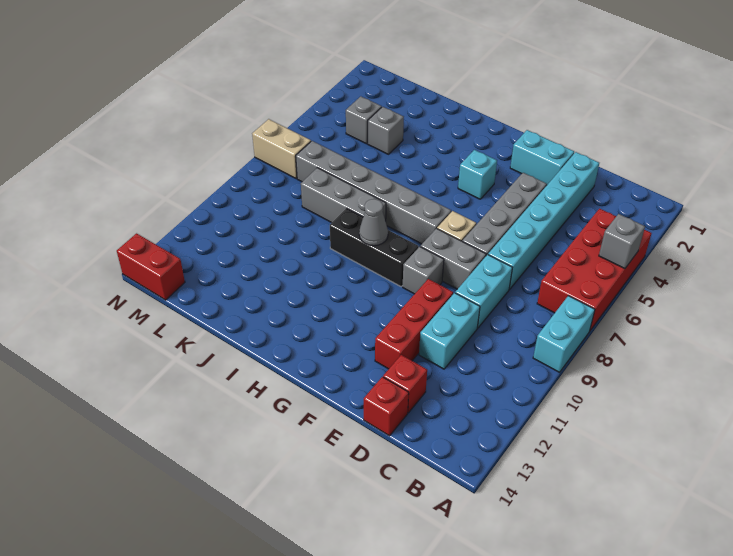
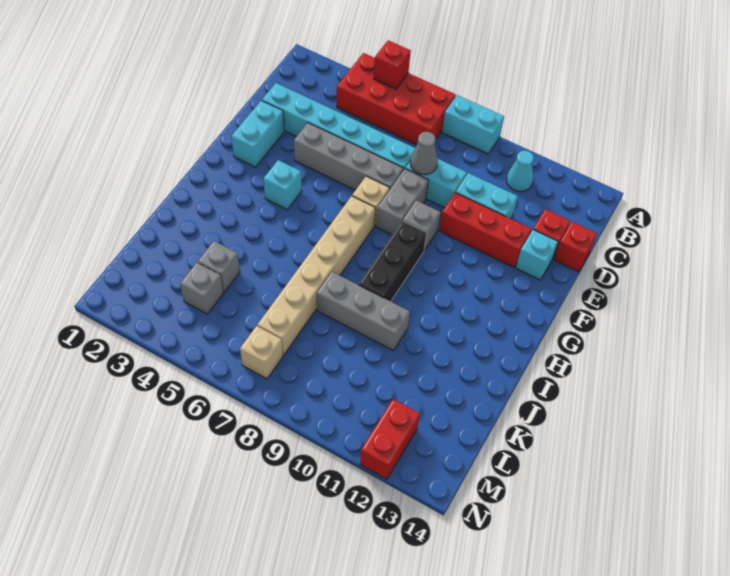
grey 1x1 brick [599,214,645,269] -> red 1x1 brick [374,40,411,89]
none -> cyan 1x1 cone [506,151,534,192]
none -> cyan 1x1 brick [516,230,558,280]
grey 1x6 brick [296,141,451,244] -> tan 1x6 brick [257,196,375,355]
grey 1x1 cone [359,199,388,246] -> grey 1x1 cone moved to [410,132,438,175]
grey 1x3 brick [301,168,386,223] -> grey 1x3 brick turned to [317,272,410,351]
tan 1x2 brick [252,119,311,178] -> tan 1x1 brick [240,326,283,379]
red 1x2 brick [117,233,185,300] -> red 1x2 brick moved to [360,399,420,479]

